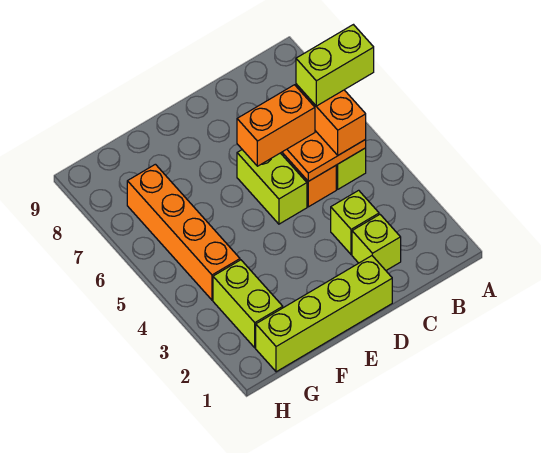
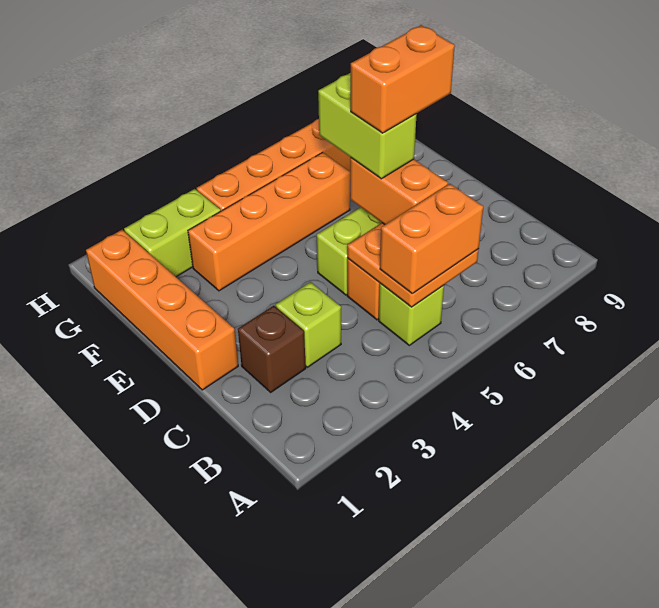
lime 1x2 brick [296,25,374,106] -> lime 1x2 brick moved to [318,73,417,179]
lime 1x1 brick [352,215,401,270] -> brown 1x1 brick [238,306,306,392]
lime 1x4 brick [256,256,392,372] -> orange 1x4 brick [86,230,238,390]
none -> orange 1x2 brick [351,25,455,133]
none -> orange 1x4 brick [188,152,350,291]

